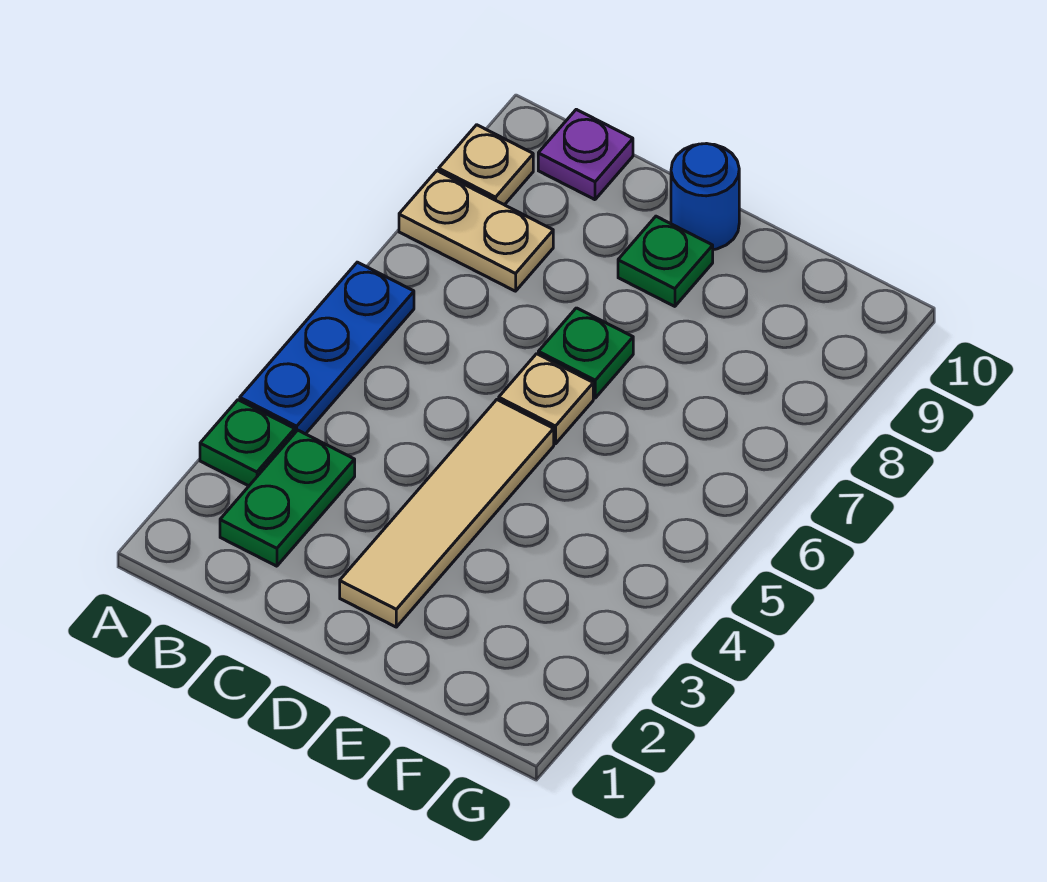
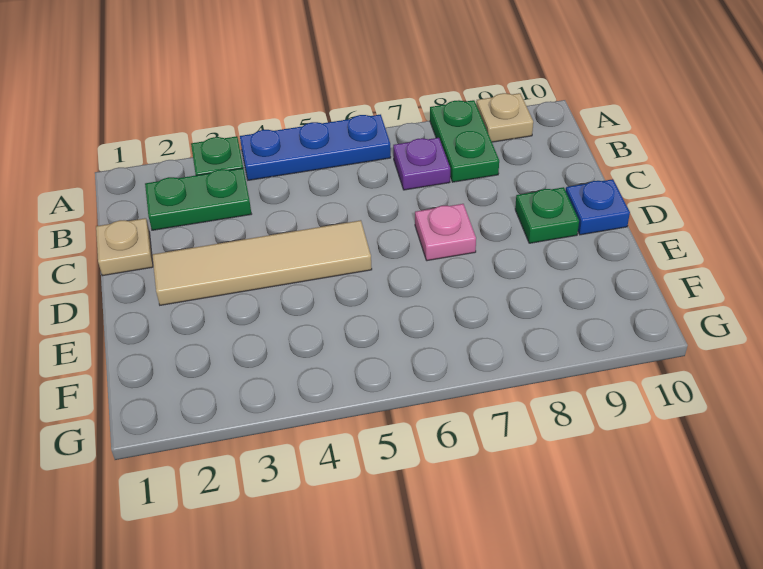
tan 1x2 plate [399,171,553,291] -> green 1x2 plate [430,100,499,182]
purple 1x1 plate [538,109,633,200] -> purple 1x1 plate moved to [393,138,450,190]
tan 1x1 plate [499,354,593,444] -> tan 1x1 plate moved to [96,218,153,276]
green 1x1 plate [538,308,633,398] -> pink 1x1 plate [415,204,476,261]
blue 1x1 round brick [671,144,739,250] -> blue 1x1 plate [566,179,630,235]

